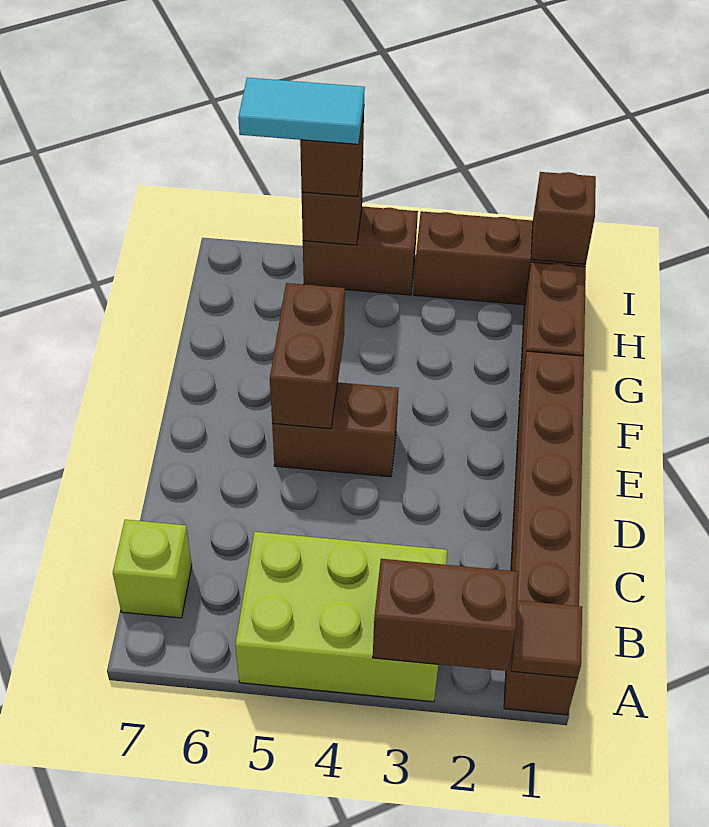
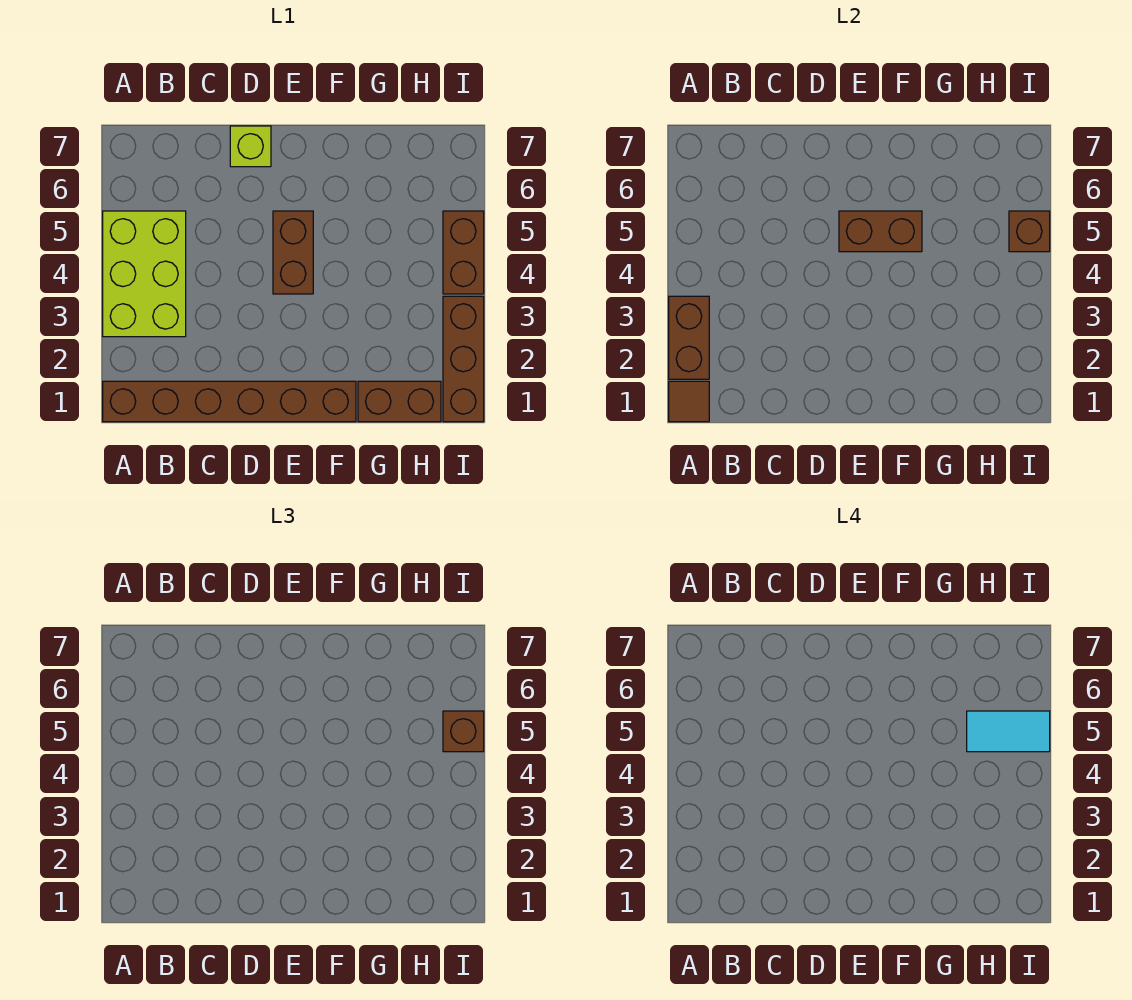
lime 1x1 brick [113,520,192,618] -> lime 1x1 brick moved to [230,126,271,167]
brown 1x1 brick [531,172,596,265] -> none
cyan 1x2 tile [238,78,365,144] -> cyan 1x2 tile turned to [967,711,1050,752]

